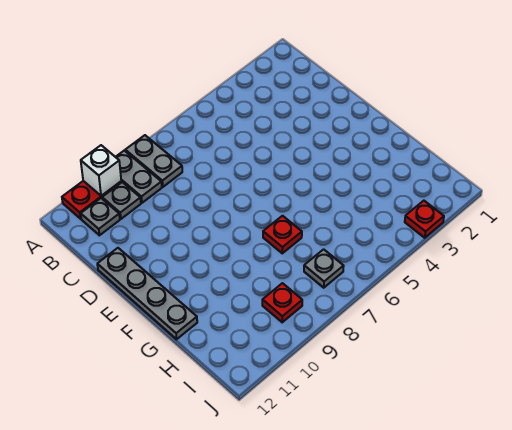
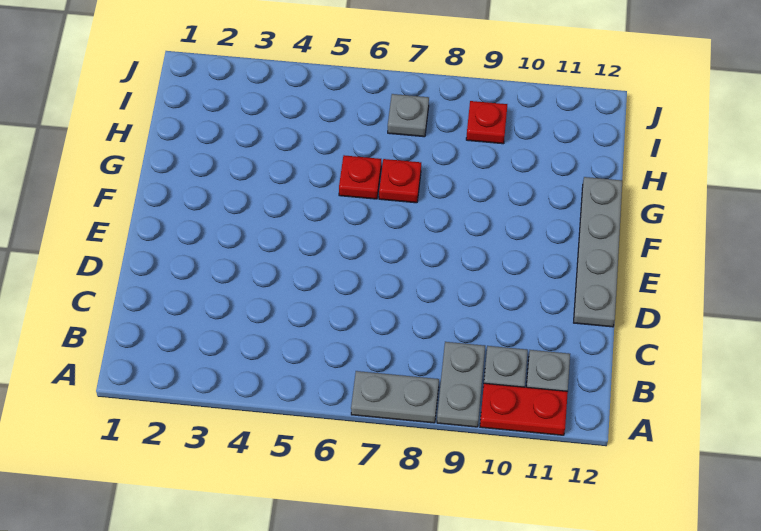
grey 1x2 plate [125,135,182,187] -> grey 1x2 plate turned to [351,371,439,423]
white 1x1 brick [81,145,121,196] -> none
red 1x1 plate [405,201,444,238] -> red 1x1 plate moved to [339,155,381,199]

